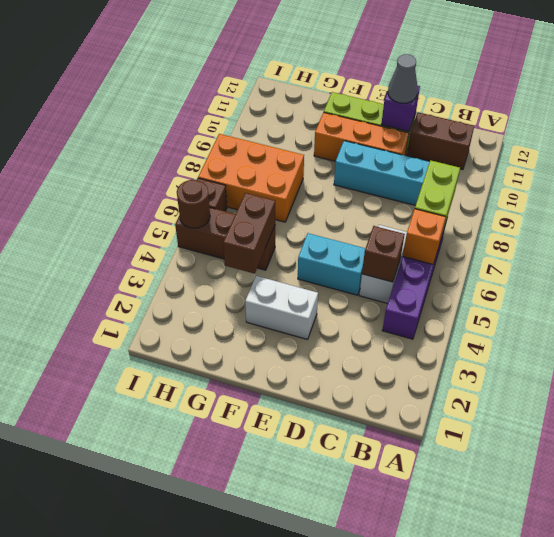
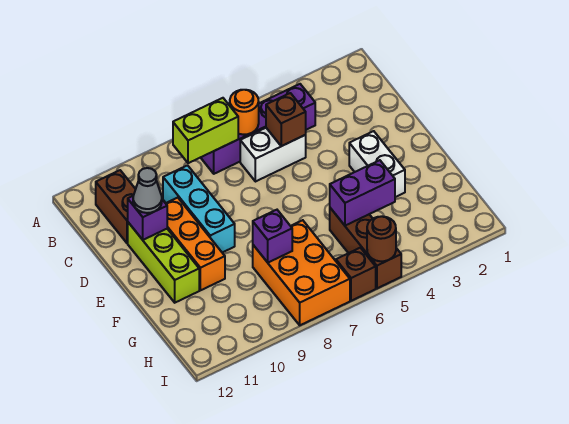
orange 1x1 brick [403,209,446,264] -> orange 1x1 round brick [230,90,259,135]
cyan 1x2 brick [298,233,365,295] -> none
brown 1x2 brick [223,193,275,274] -> purple 1x2 brick [330,160,395,226]
none -> purple 1x1 brick [253,210,292,263]

